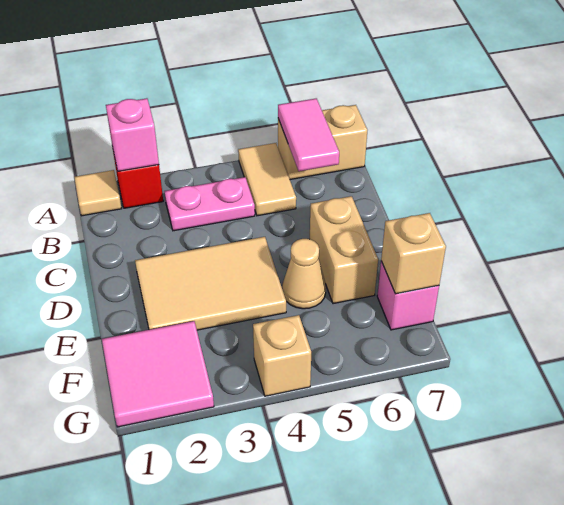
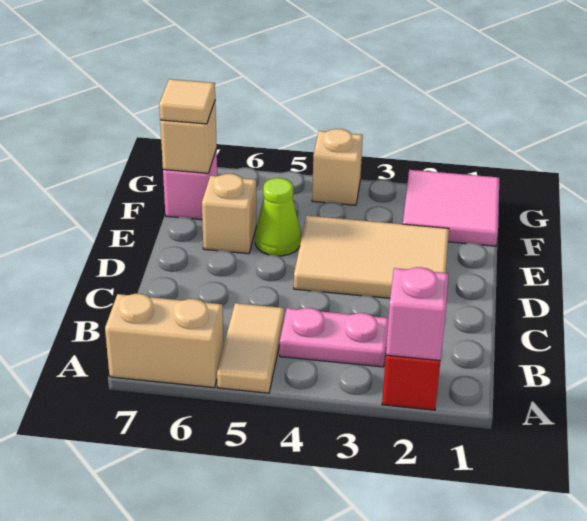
tan 1x1 tile [74,170,122,216] -> tan 1x1 tile moved to [159,79,215,124]
pink 1x2 tile [278,98,339,171] -> none
tan 1x2 brick [310,196,378,304] -> tan 1x1 brick [202,174,256,254]
tan 1x1 cone [282,239,326,309] -> lime 1x1 cone [255,178,301,256]

